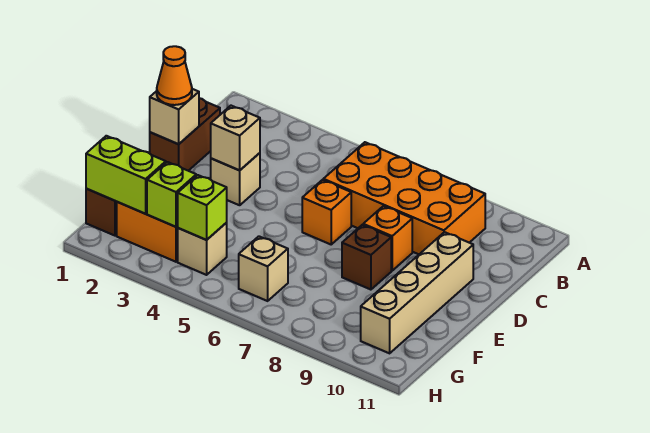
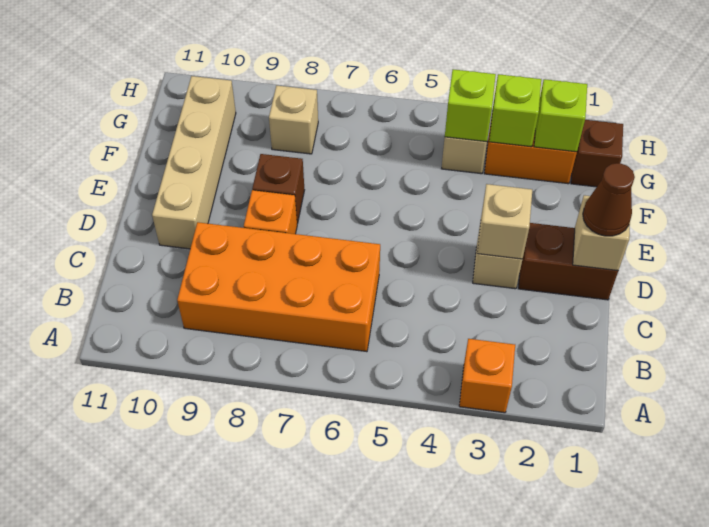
brown 1x2 brick [150,98,220,171] -> brown 1x2 brick turned to [518,223,618,300]
orange 1x1 cone [157,46,192,105] -> brown 1x1 cone [583,163,635,236]
orange 1x1 brick [302,180,351,244] -> orange 1x1 brick moved to [459,339,515,413]
lime 1x2 brick [86,136,166,214] -> lime 1x1 brick [534,79,587,152]
tan 1x1 brick [239,236,288,301] -> tan 1x1 brick moved to [269,85,318,154]

